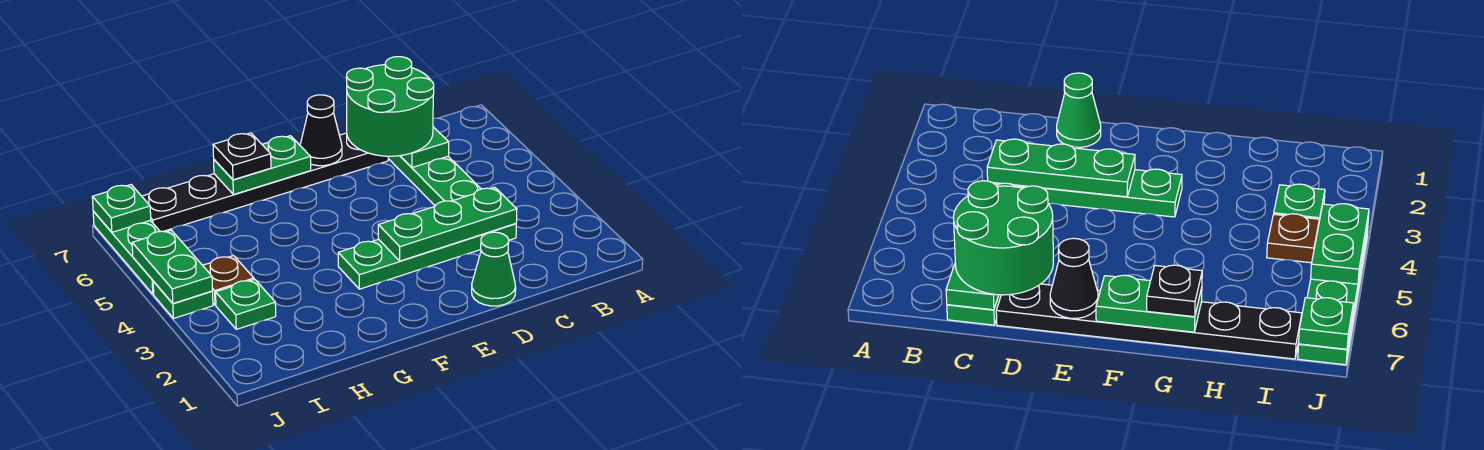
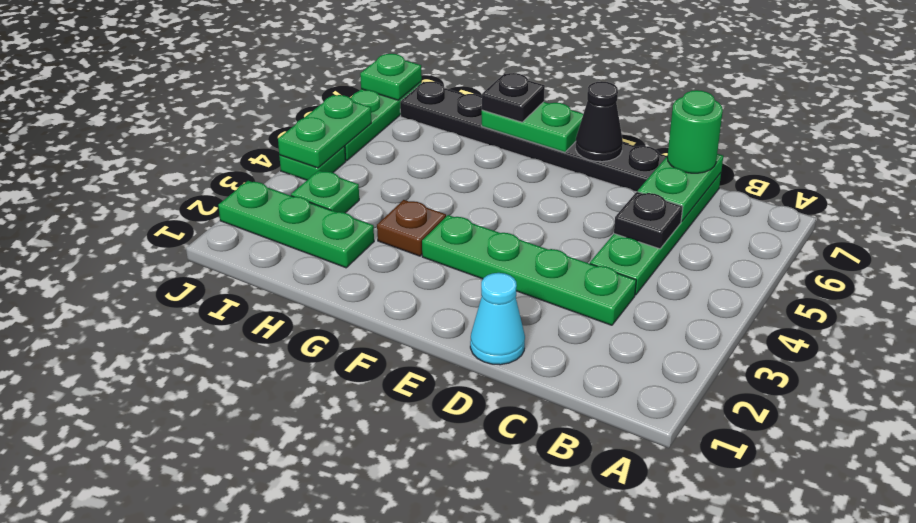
green 1x3 plate [378,187,517,261] -> green 1x3 plate moved to [218,181,374,268]
none -> black 1x1 plate [614,192,683,249]
green 2x2 round brick [346,57,434,156] -> green 1x1 round brick [667,90,723,173]
green 1x1 cone [472,232,516,306] -> cyan 1x1 cone [470,273,525,365]
brown 1x1 plate [203,256,254,305] -> brown 1x1 plate moved to [377,200,446,256]

